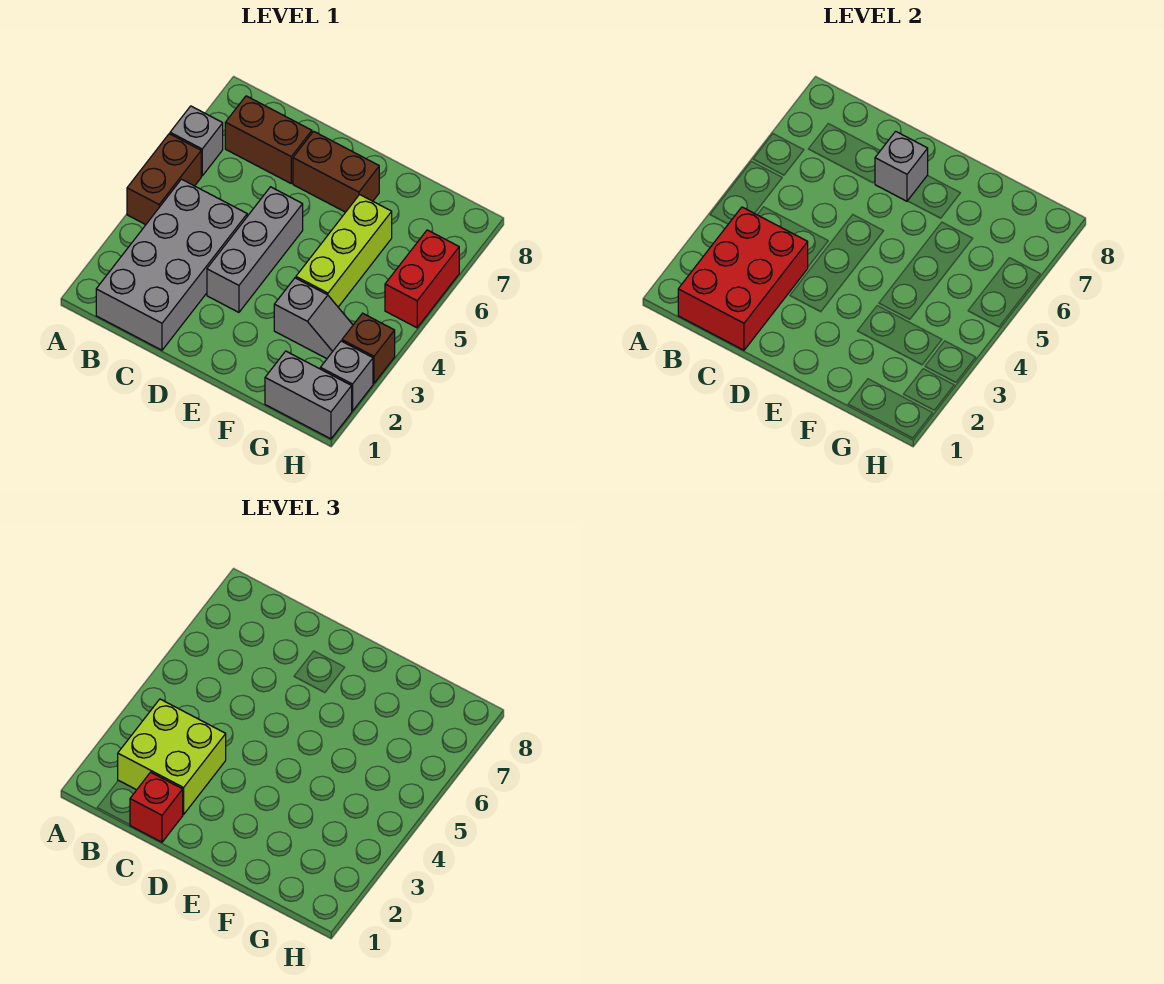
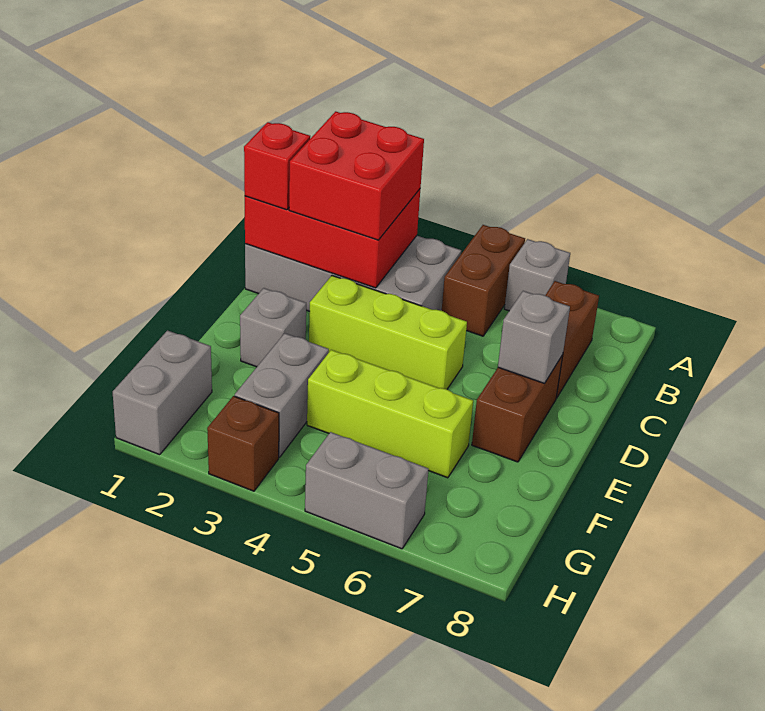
brown 1x2 brick [127,134,201,225] -> brown 1x2 brick turned to [442,225,525,336]
lime 2x2 brick [118,699,226,814] -> red 2x2 brick [289,112,424,240]
grey 1x3 brick [207,187,303,312] -> lime 1x3 brick [309,276,467,389]
grey 1x2 slope [274,278,353,359] -> grey 1x2 brick [235,333,329,457]
grey 1x1 brick [320,341,373,411] -> grey 1x1 brick moved to [240,288,306,367]
red 1x2 brick [385,230,459,328] -> grey 1x2 brick [305,432,429,549]

